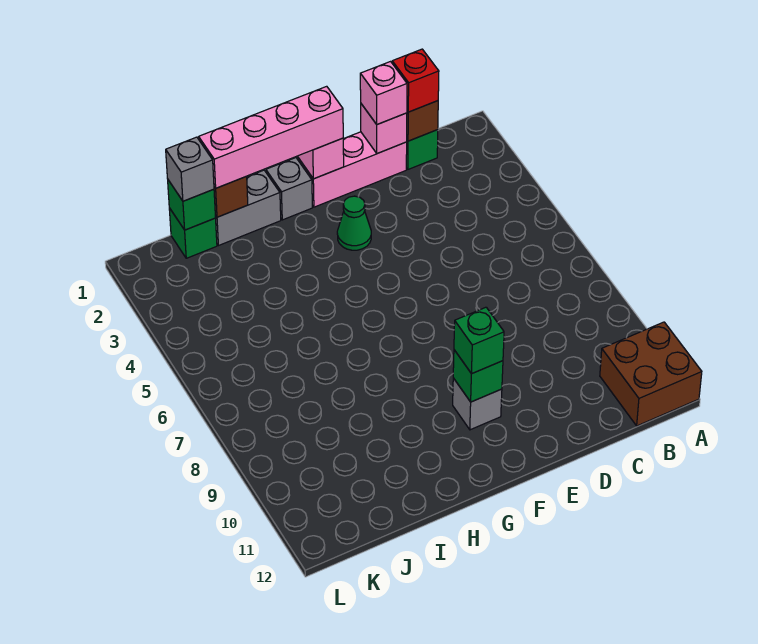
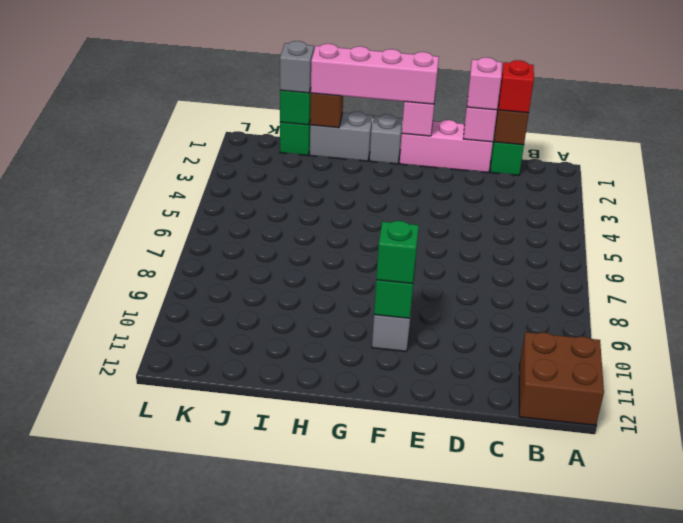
green 1x1 cone [337,196,371,250] -> none

